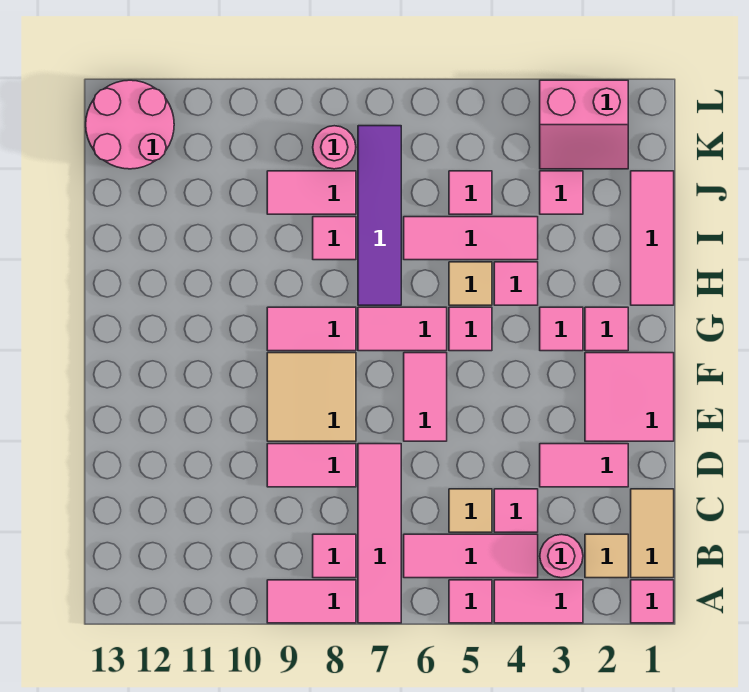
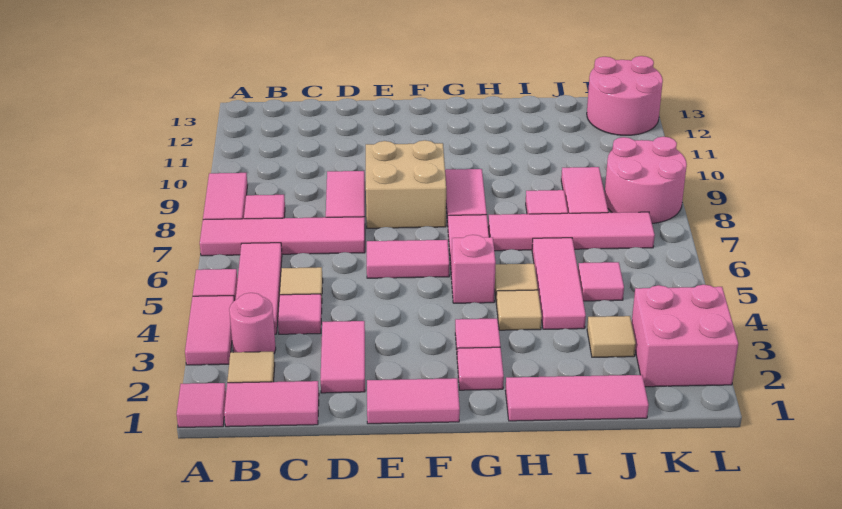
tan 1x2 tile [631,489,674,578] -> pink 1x2 tile [224,381,319,427]
pink 2x2 tile [585,353,674,441] -> pink 1x2 tile [367,378,460,424]
tan 2x2 tile [267,353,356,441] -> tan 2x2 brick [366,140,446,228]
pink 1x1 tile [449,307,492,351] -> pink 1x1 brick [451,235,496,303]
pink 1x1 tile [494,262,538,305] -> tan 1x1 tile [496,290,542,330]
purple 1x4 tile [358,126,401,305] -> pink 1x4 tile [488,212,655,251]
pink 1x1 tile [540,171,583,214] -> tan 1x1 tile [587,316,636,357]
pink 2x2 slope [540,80,628,169] -> pink 2x2 brick [632,285,738,387]
pink 1x1 round brick [313,126,356,169] -> pink 2x2 round brick [605,137,687,223]

